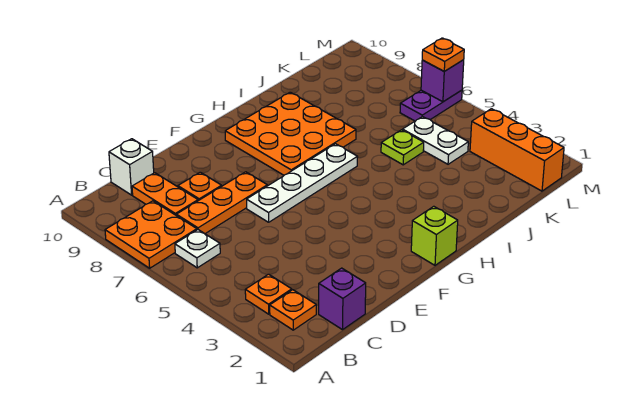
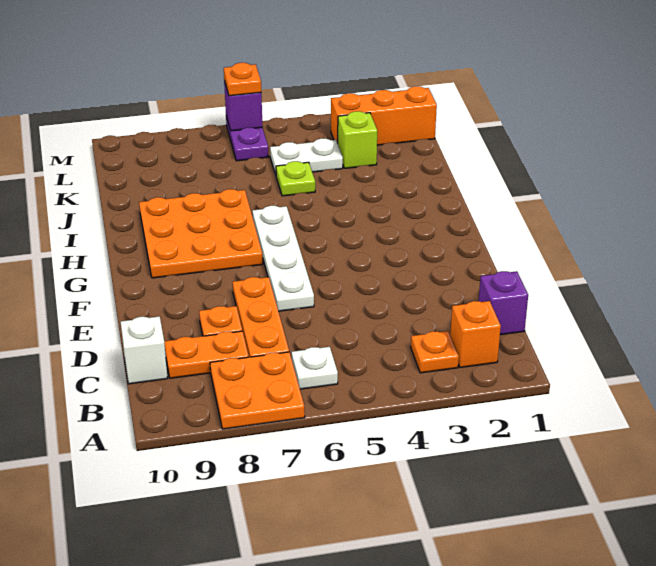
orange 1x1 plate [270,290,316,330] -> orange 1x1 brick [450,301,501,368]
lime 1x1 brick [411,206,458,265] -> lime 1x1 brick moved to [338,111,377,168]

